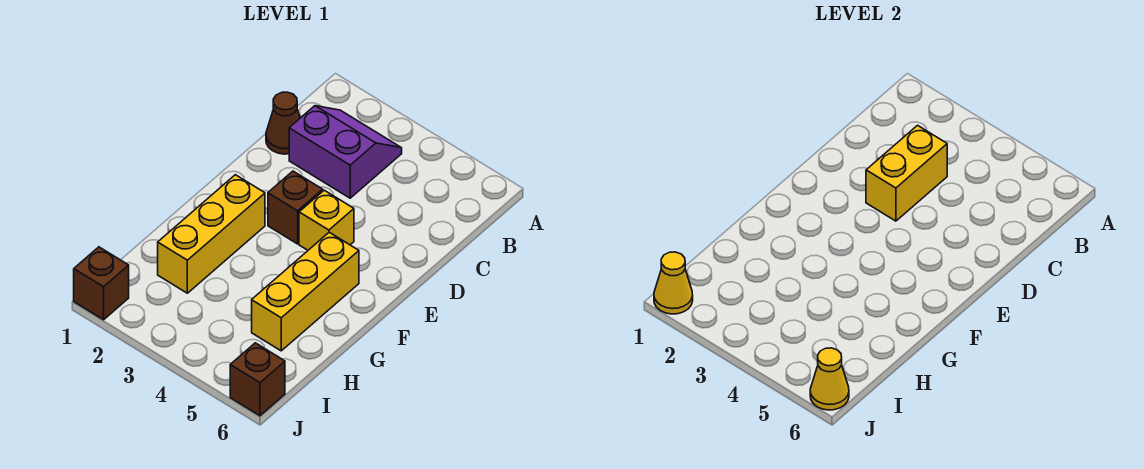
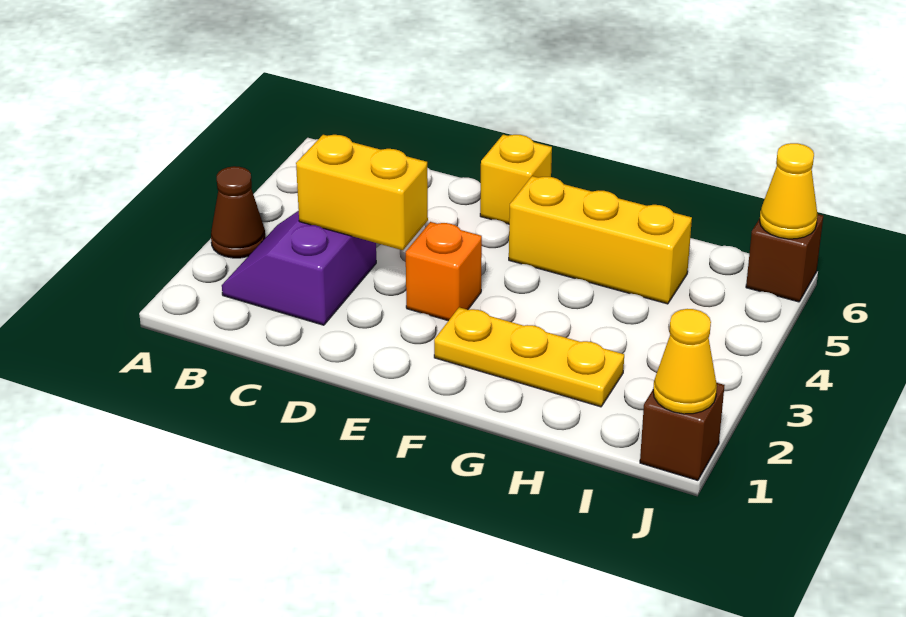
brown 1x1 cone [266,92,300,154] -> brown 1x1 cone moved to [211,166,265,258]
brown 1x1 brick [268,171,323,244] -> orange 1x1 brick [406,222,482,321]
yellow 1x1 brick [299,190,354,250] -> yellow 1x1 brick moved to [480,135,552,224]
yellow 1x3 brick [158,175,265,293] -> yellow 1x3 plate [434,307,624,407]

